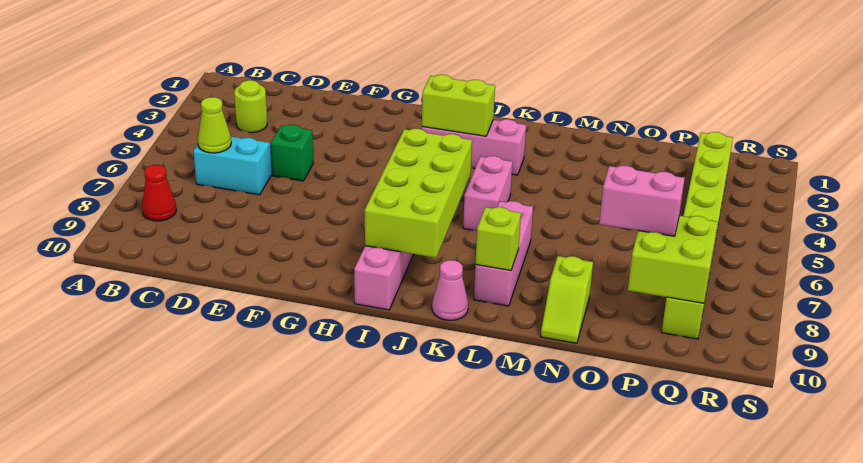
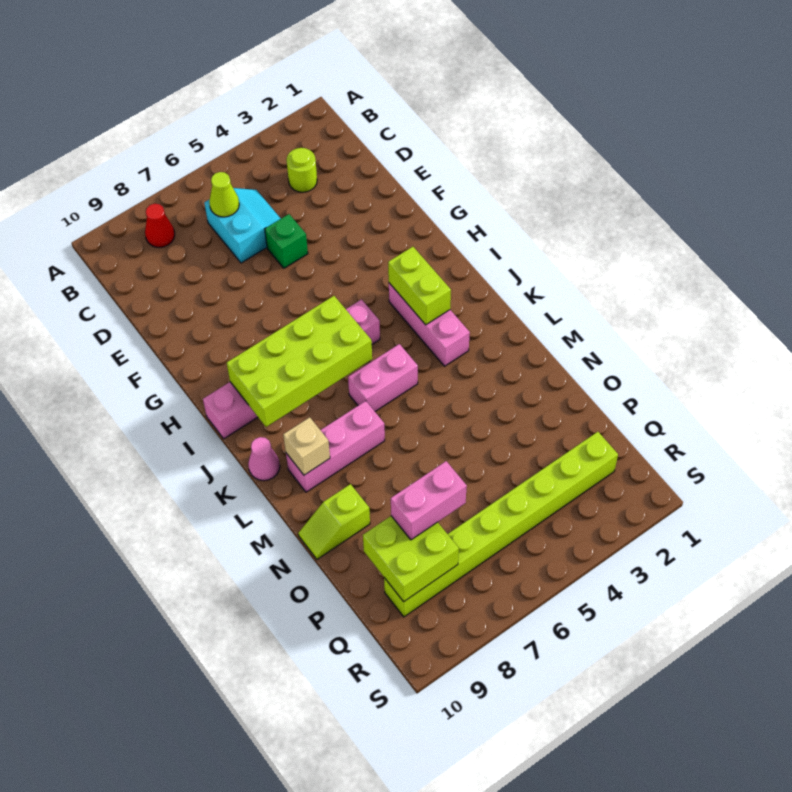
lime 1x1 brick [476,207,521,271] -> tan 1x1 brick [283,417,330,475]
pink 1x2 brick [599,166,685,236] -> pink 1x2 brick turned to [391,461,467,540]

